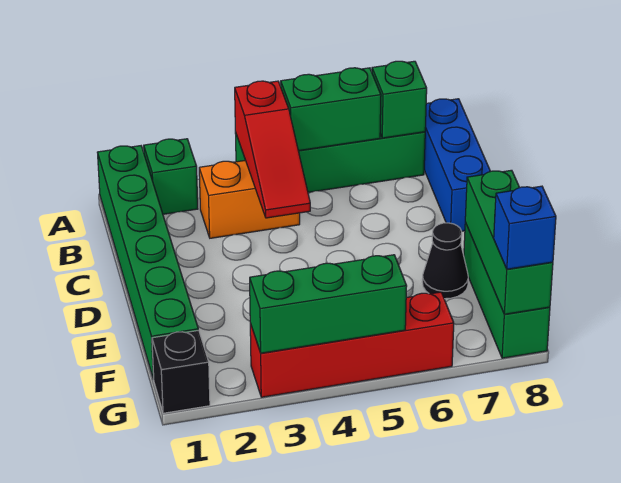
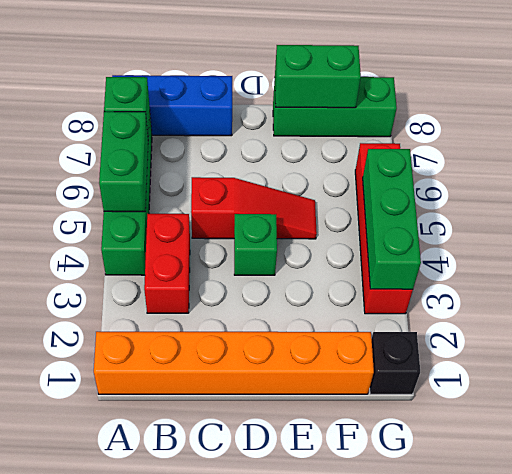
green 1x6 brick [97,146,198,379] -> orange 1x6 brick [94,331,374,394]
green 1x1 brick [144,139,198,214] -> green 1x1 brick moved to [234,214,277,275]
red 1x3 slope [235,81,310,218] -> red 1x3 slope moved to [191,177,317,239]
orange 1x2 brick [199,160,300,238] -> red 1x2 brick [144,214,190,313]
black 1x1 cone [422,223,468,299] -> none
green 1x3 brick [465,170,553,314] -> green 1x2 brick [275,45,361,108]
blue 1x1 brick [494,186,556,269] -> none

